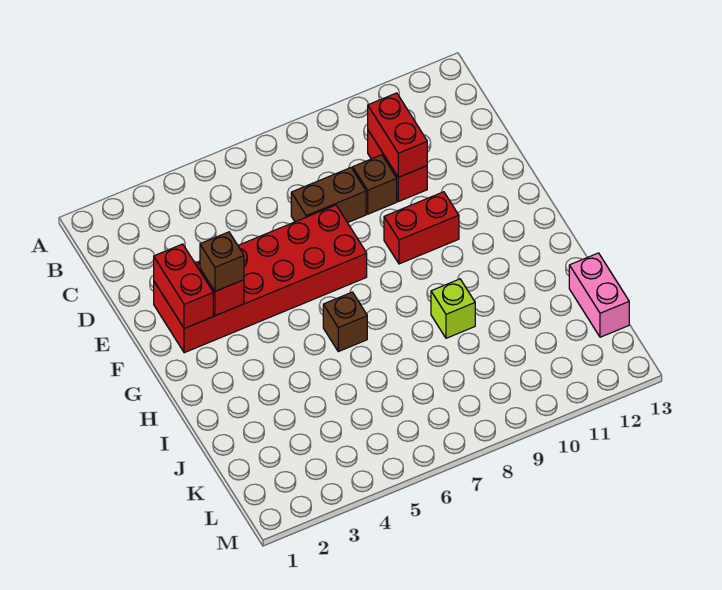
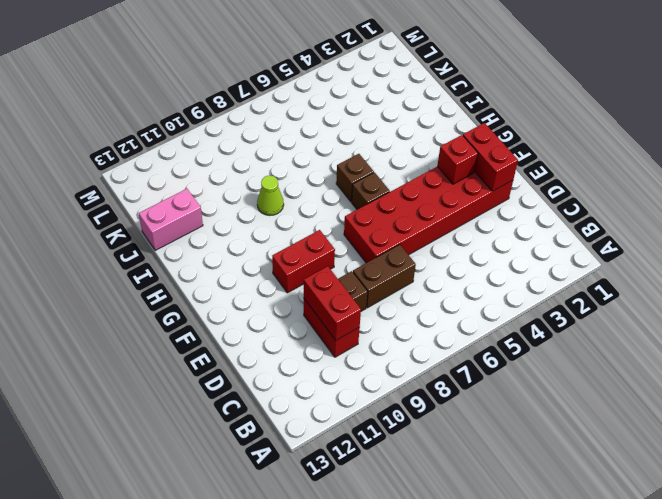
brown 1x1 brick [200,232,244,291] -> brown 1x1 brick moved to [352,173,390,209]
lime 1x1 brick [431,279,475,338] -> lime 1x1 cone [257,175,284,216]
pink 1x2 brick [569,253,629,337] -> pink 1x2 brick turned to [139,189,203,250]

